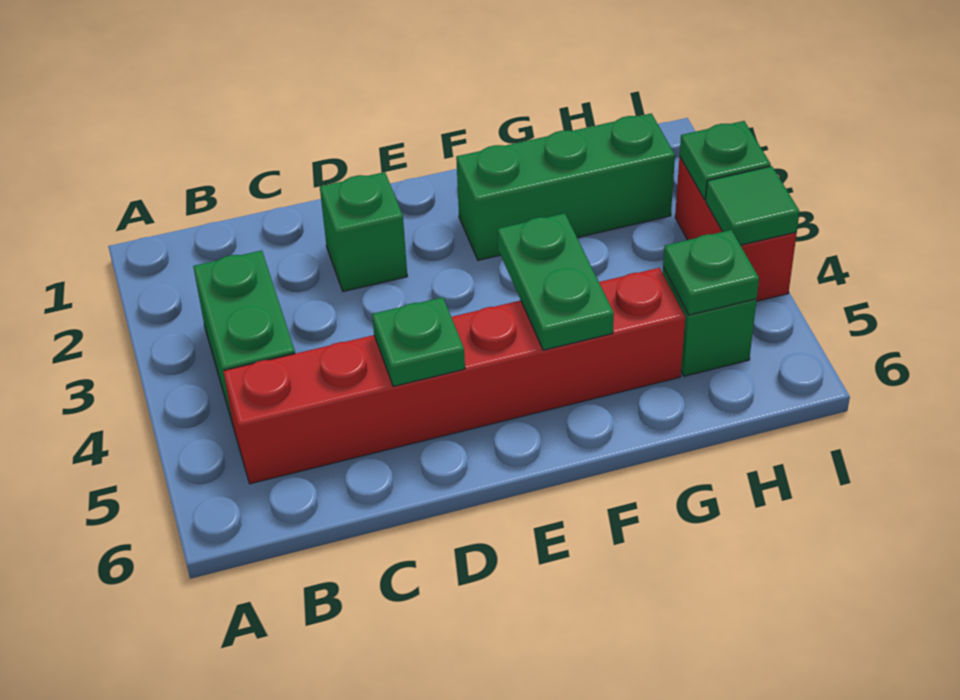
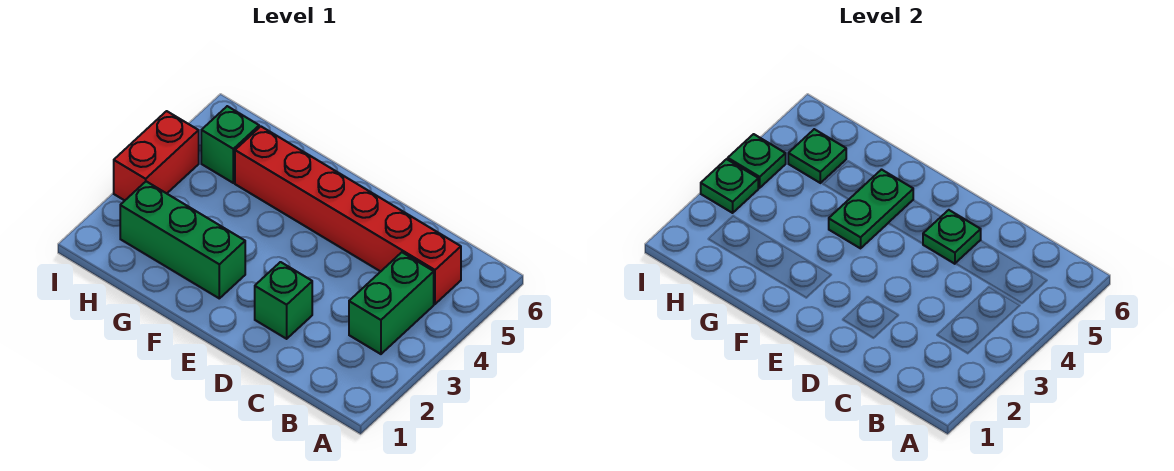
green 1x1 tile [706,166,800,245] -> green 1x1 plate [728,134,786,188]

